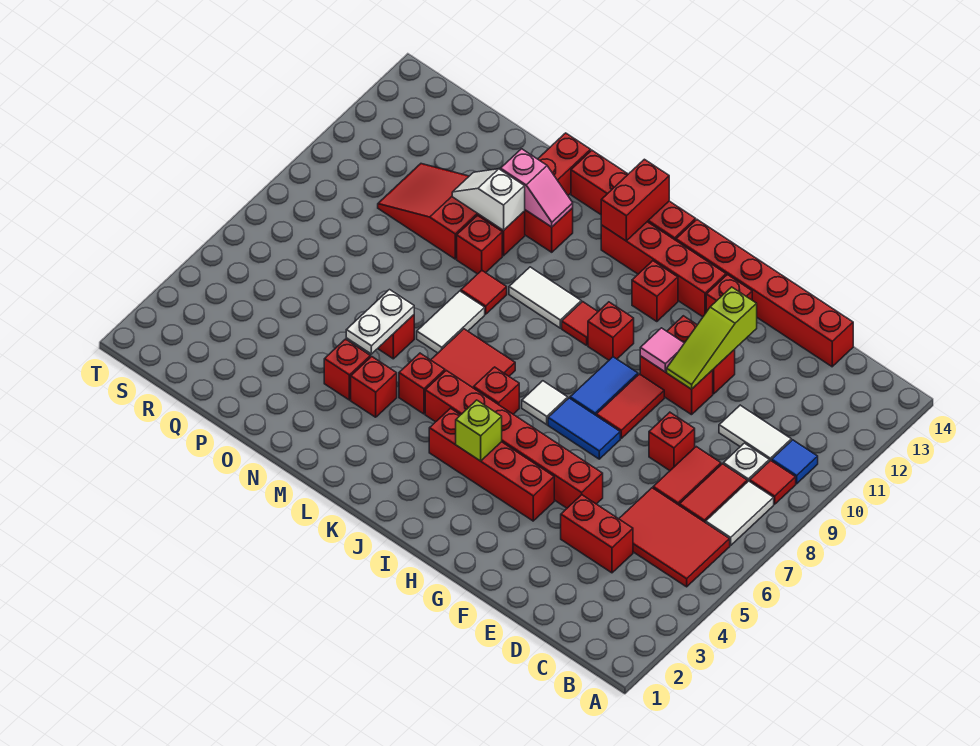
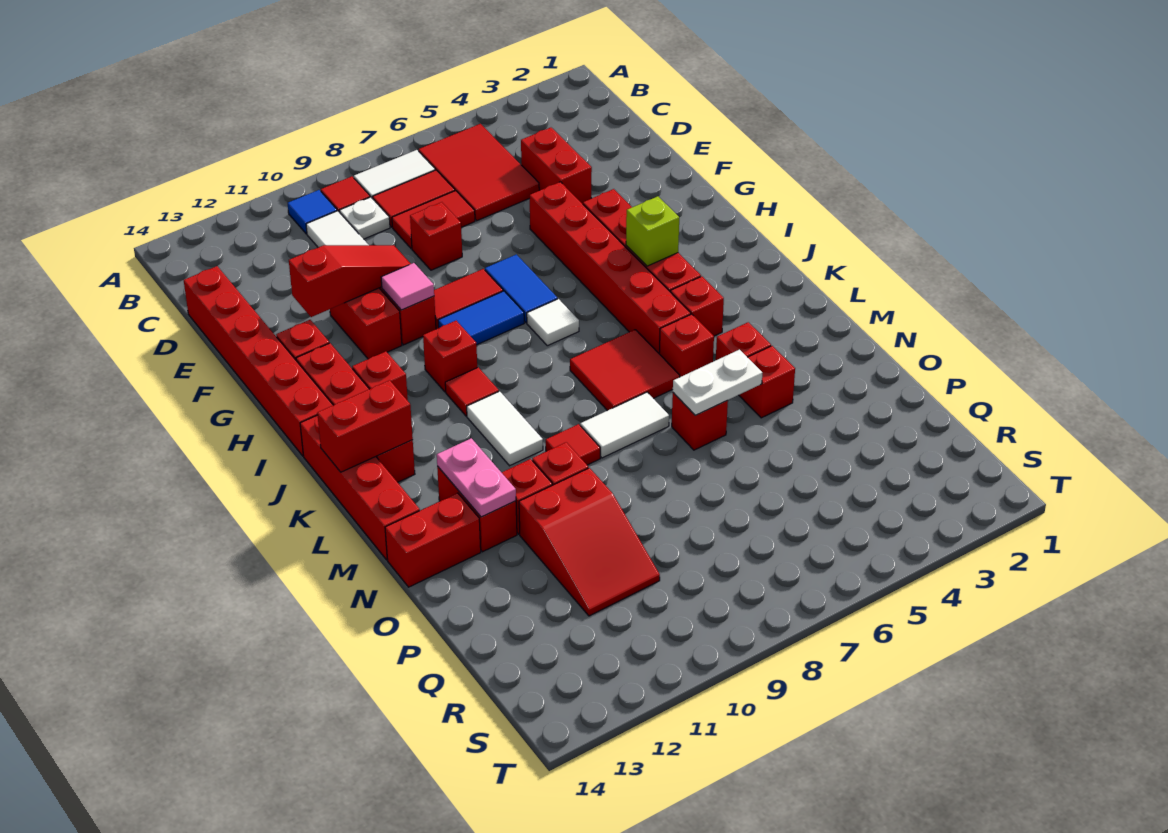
lime 1x3 slope [667,287,757,389] -> red 1x3 slope [289,245,411,317]
red 1x1 brick [474,367,519,414] -> red 1x1 brick moved to [671,276,724,336]
pink 1x2 slope [501,149,573,227] -> pink 1x2 plate [437,438,516,517]
white 1x2 slope [452,169,525,230] -> none

